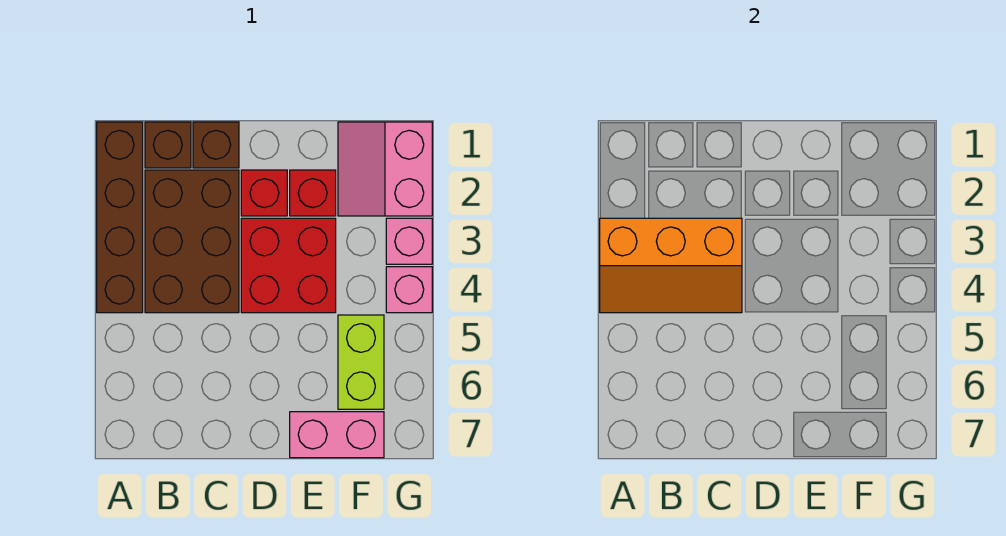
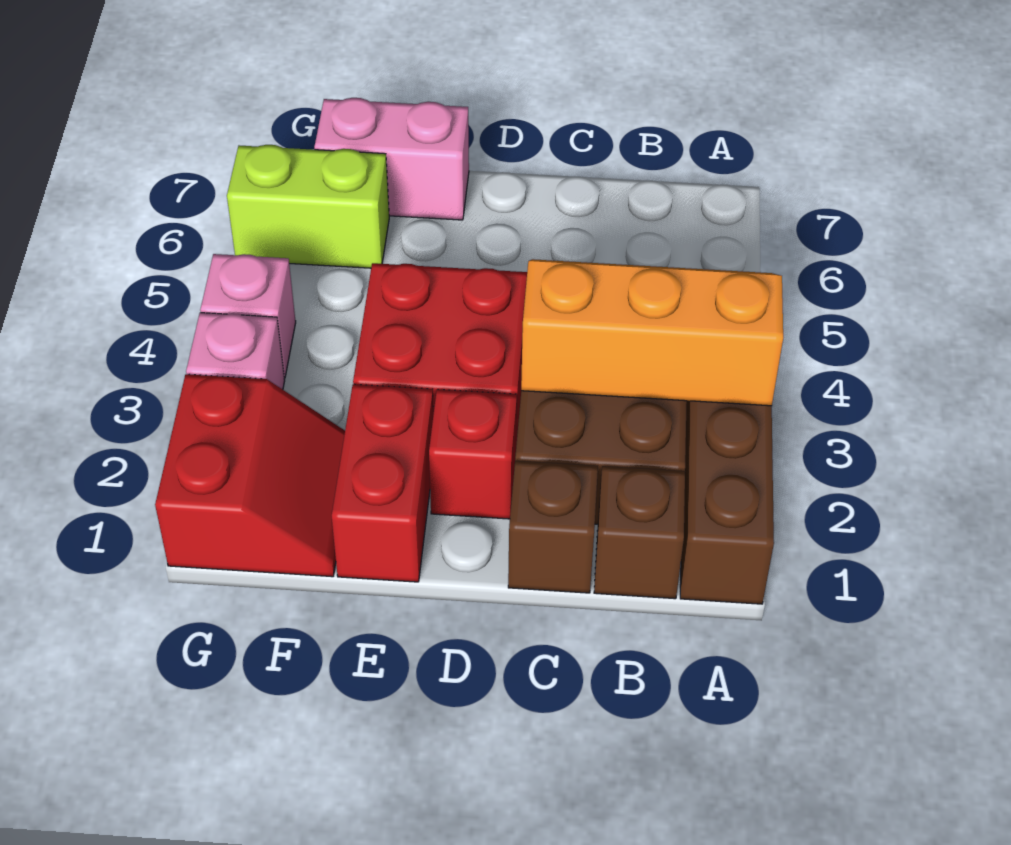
red 1x1 brick [290,170,336,216] -> red 1x2 brick [332,384,433,582]
pink 2x2 slope [338,122,432,216] -> red 2x2 slope [155,374,345,577]
lime 1x2 brick [338,315,384,409] -> lime 1x2 brick turned to [227,145,389,268]

